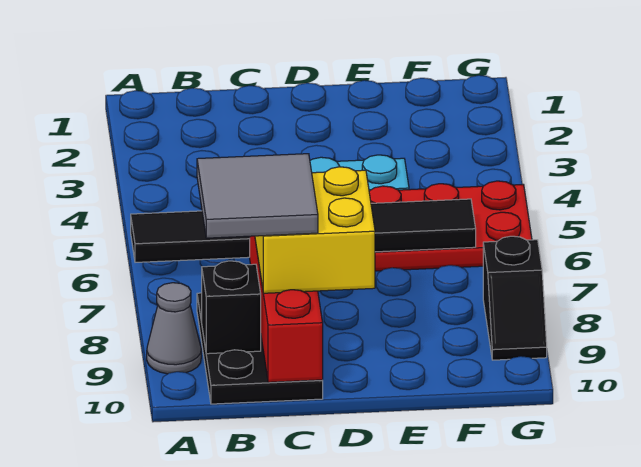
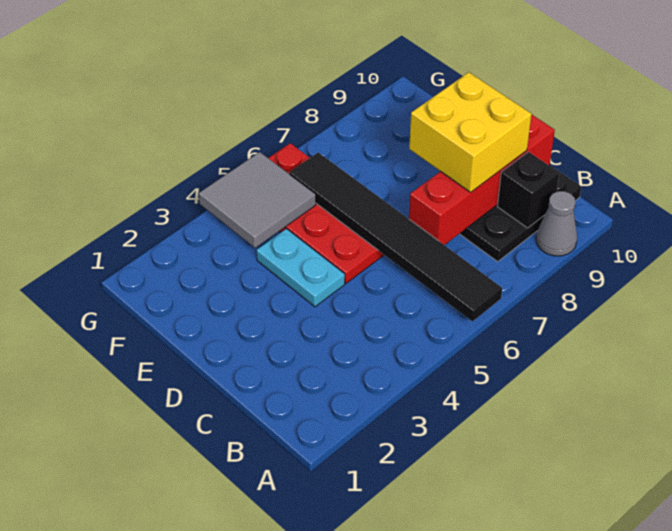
grey 2x2 tile [197,154,318,238] -> grey 2x2 tile moved to [199,152,316,248]
black 1x2 slope [483,236,547,360] -> none

